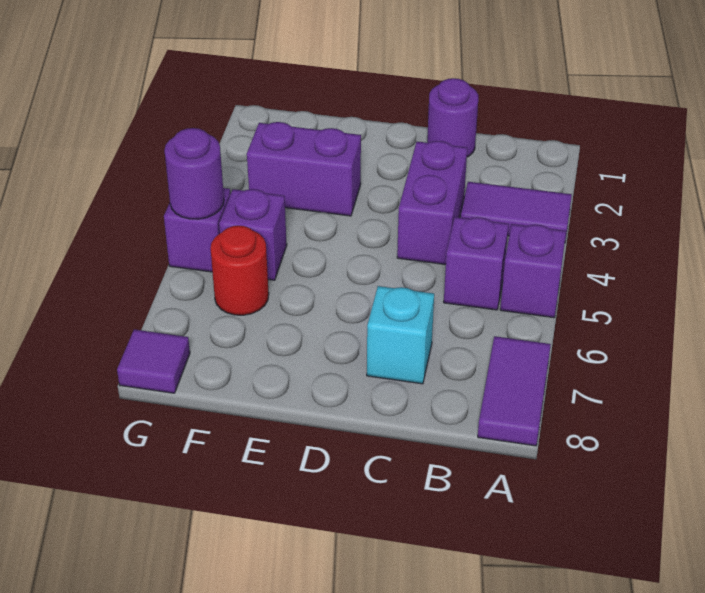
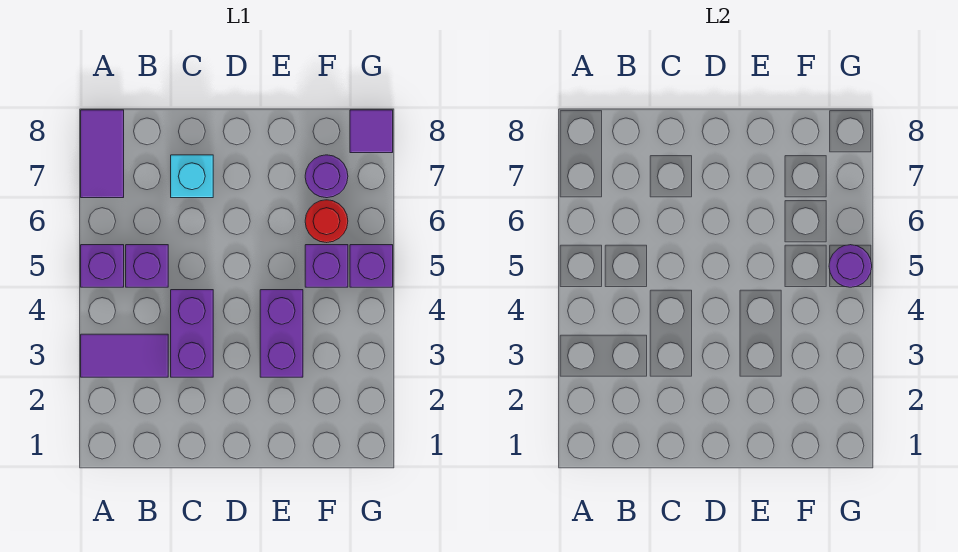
purple 1x1 round brick [427,78,478,157] -> purple 1x1 round brick moved to [305,155,348,198]
purple 1x2 brick [247,122,361,216] -> purple 1x2 brick turned to [260,290,303,377]

